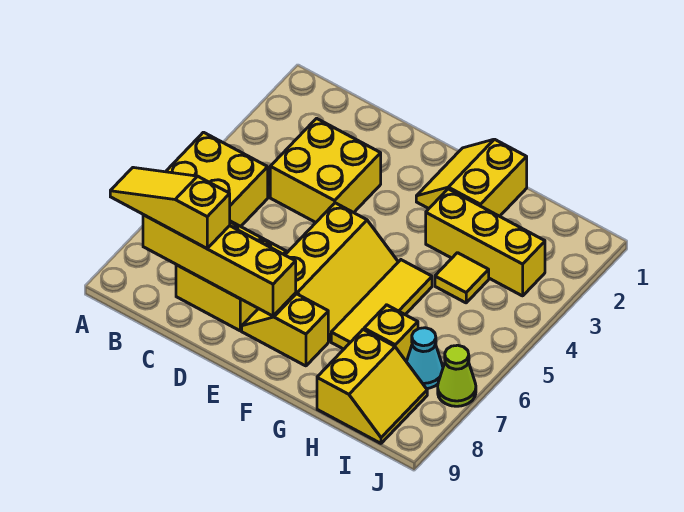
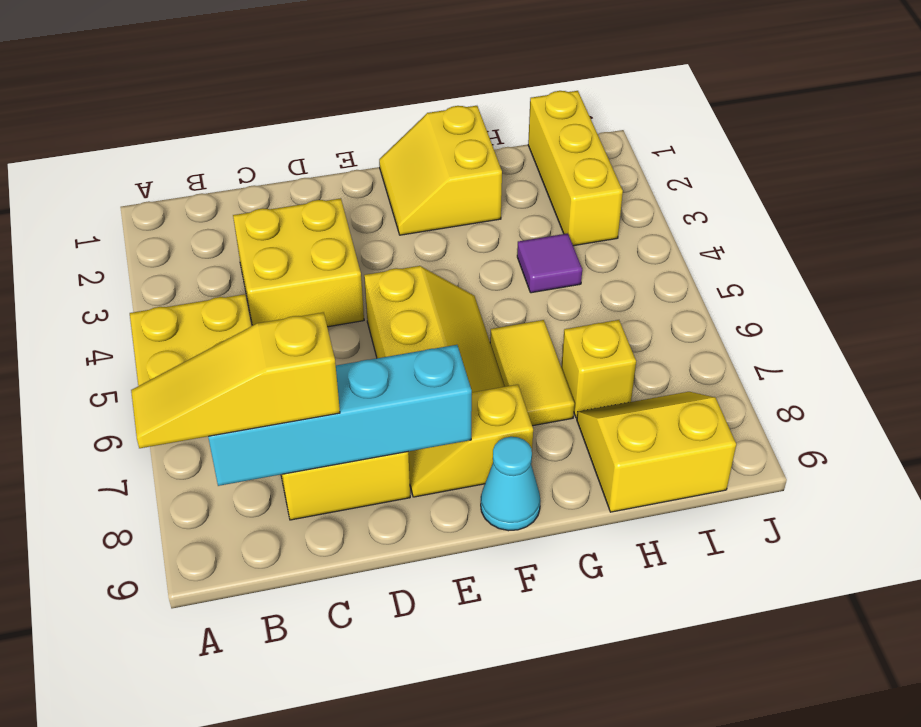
yellow 1x4 brick [143,215,296,316] -> cyan 1x4 brick [208,345,472,486]
yellow 1x3 brick [426,189,545,296] -> yellow 1x3 brick turned to [528,91,623,246]
yellow 1x3 tile [331,260,432,349] -> yellow 1x2 tile [490,320,574,426]
yellow 1x1 tile [435,253,489,303] -> purple 1x1 tile [517,233,582,293]
yellow 2x2 slope [317,330,427,443] -> yellow 2x2 slope turned to [577,392,736,512]
cyan 1x1 cone [406,328,443,389] -> cyan 1x1 cone moved to [481,437,540,531]
lime 1x1 cone [438,345,476,406] -> none

